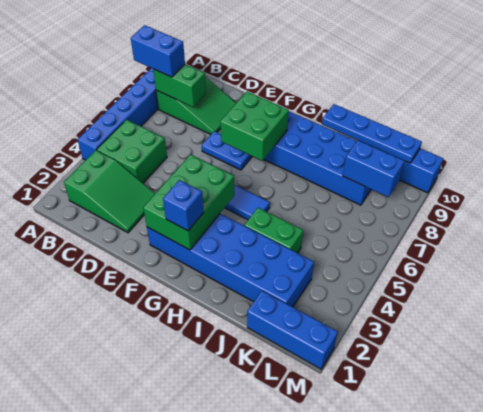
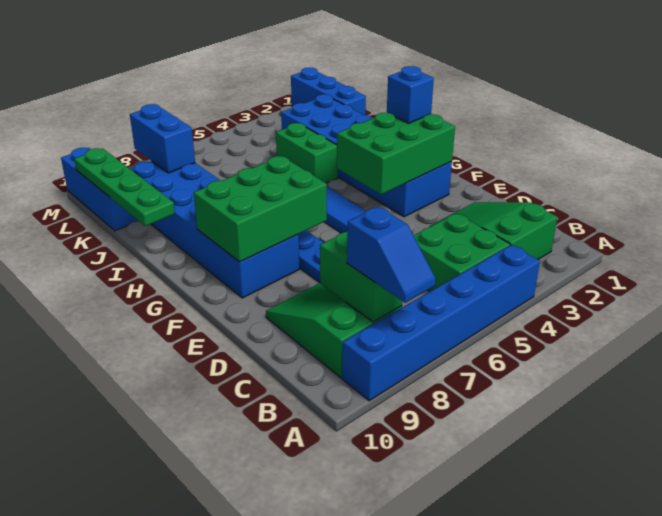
blue 1x2 brick [131,25,185,77] -> blue 1x2 slope [347,207,436,303]
green 2x2 brick [220,92,289,161] -> green 2x3 brick [194,156,327,262]
blue 1x4 plate [322,104,422,163] -> green 1x4 plate [74,148,175,226]

